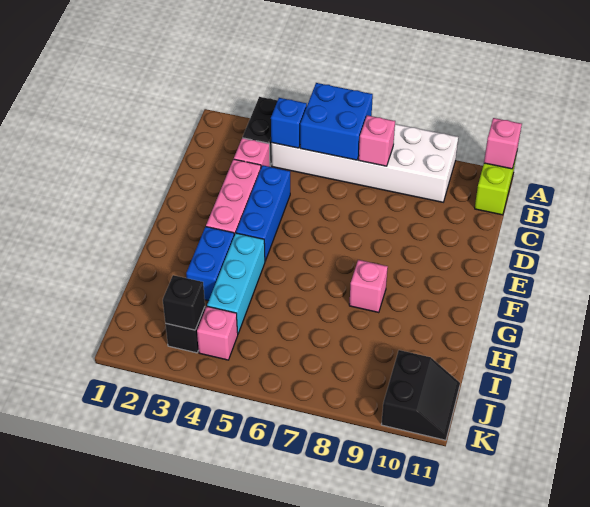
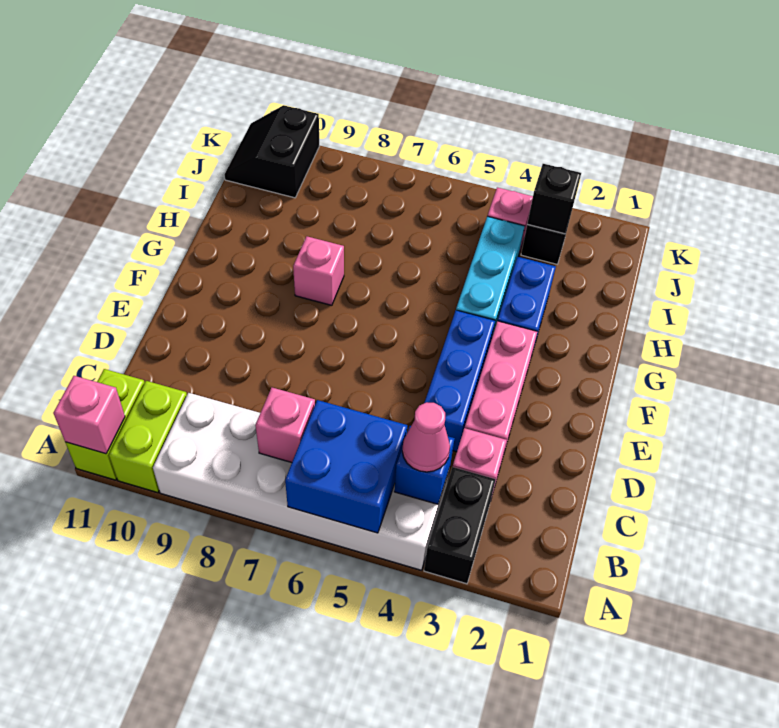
none -> lime 1x2 brick [109,381,187,493]
none -> pink 1x1 cone [402,402,450,472]

